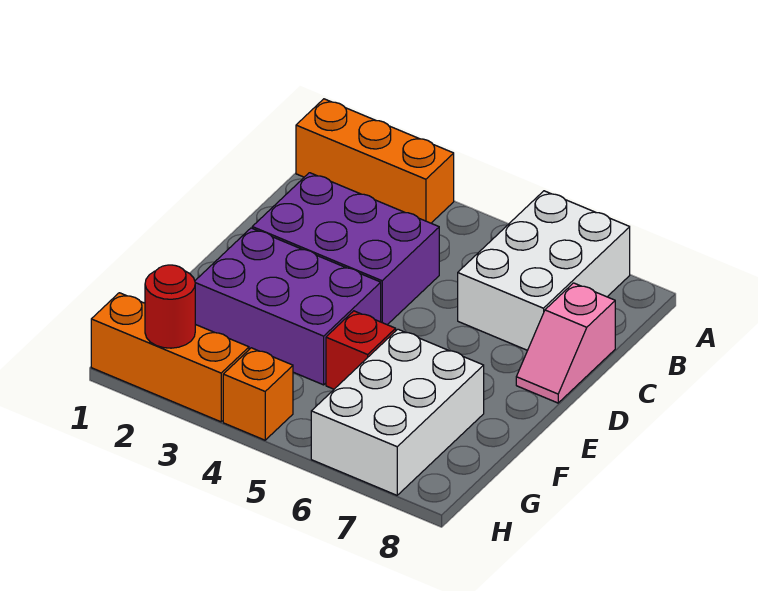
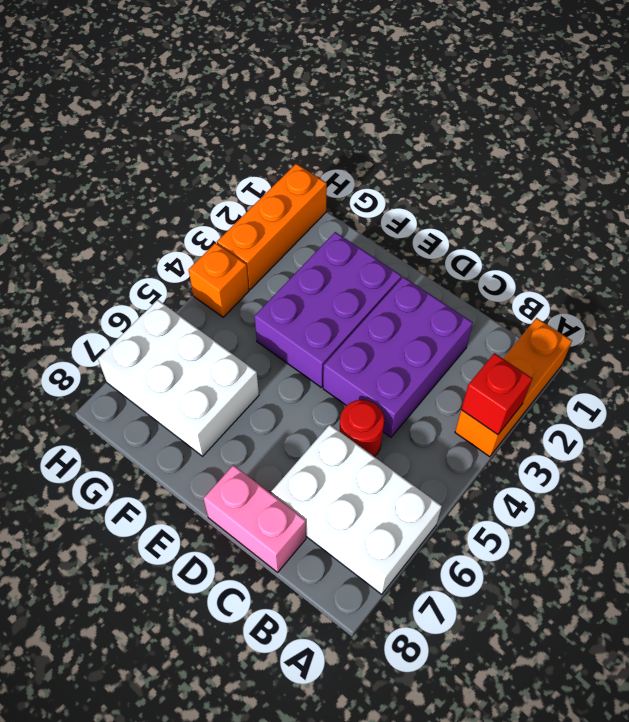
pink 1x2 slope [516,283,615,403] -> pink 1x2 brick [203,465,306,572]
red 1x1 brick [326,311,396,389] -> red 1x1 brick moved to [461,353,532,435]
red 1x1 round brick [145,265,195,348] -> red 1x1 round brick moved to [339,400,384,457]

